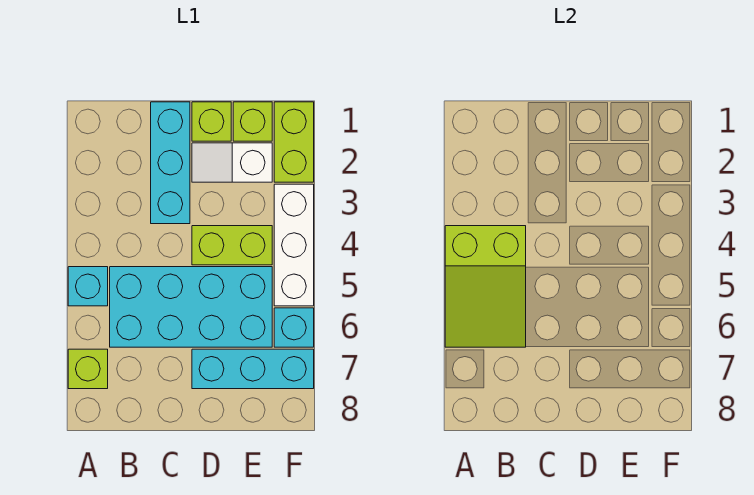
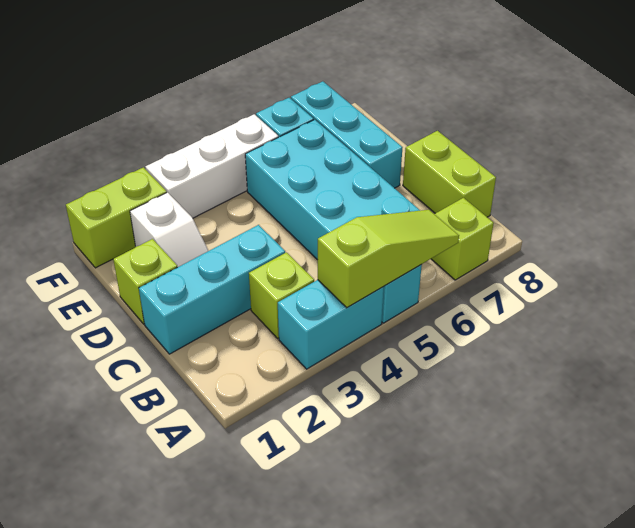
none -> cyan 1x2 brick [278,280,384,369]
lime 2x3 slope [445,226,526,347] -> lime 1x3 slope [318,210,459,308]
lime 1x2 brick [192,226,272,265] -> lime 1x2 brick moved to [403,131,496,217]
lime 1x1 brick [233,102,272,141] -> lime 1x1 brick moved to [249,252,314,338]

